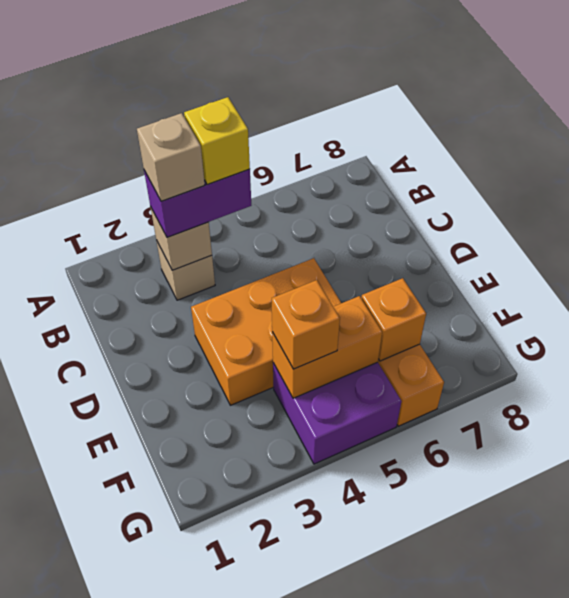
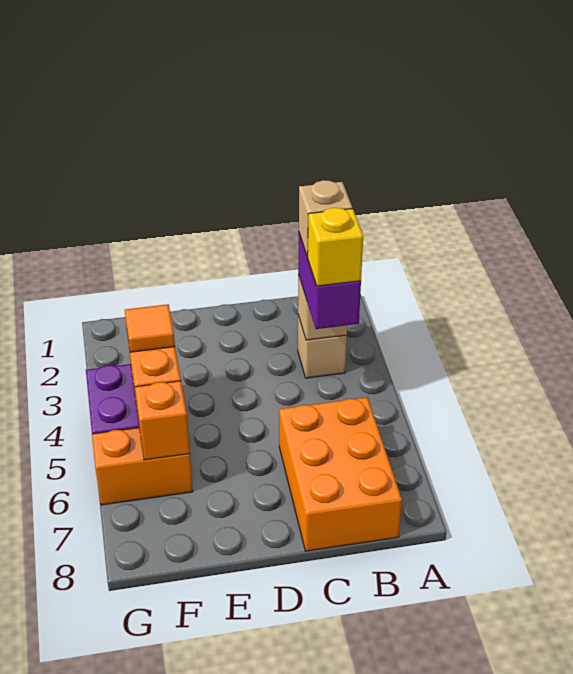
orange 2x3 brick [191,258,341,405] -> orange 2x3 brick moved to [279,397,402,551]
orange 1x1 brick [272,280,340,369] -> orange 1x1 tile [125,304,175,352]

